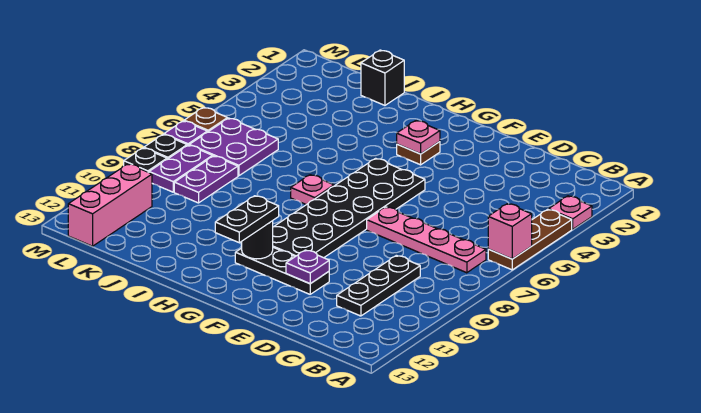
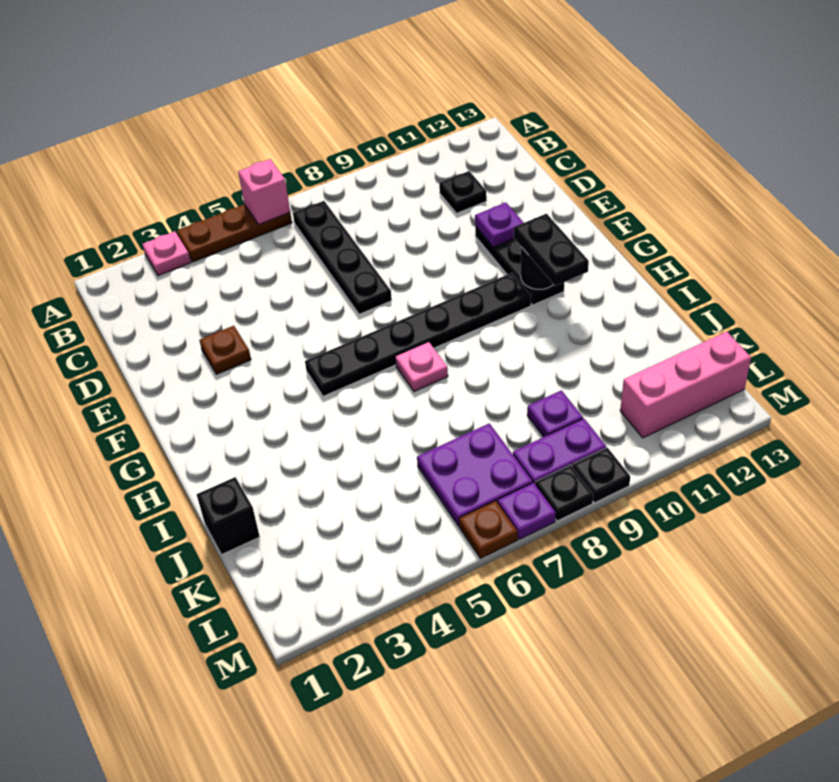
pink 1x4 plate [367,207,486,273] -> black 1x4 plate [293,201,392,314]
black 1x3 plate [337,255,420,316] -> black 1x1 plate [439,171,487,213]
black 2x6 plate [273,158,425,258] -> black 1x6 plate [305,273,531,396]
brown 1x1 plate [397,142,440,165] -> brown 1x1 plate moved to [200,326,251,374]
pink 1x1 plate [397,121,440,154] -> none
black 1x2 plate [215,196,279,243] -> black 1x2 plate turned to [514,214,589,286]
purple 1x2 plate [174,156,238,203] -> purple 1x1 plate [527,390,583,437]

